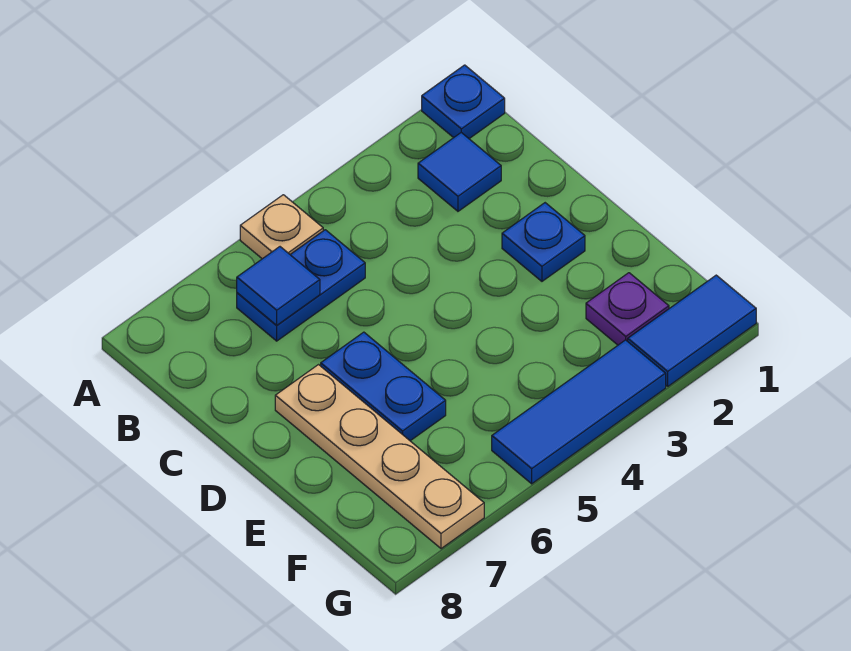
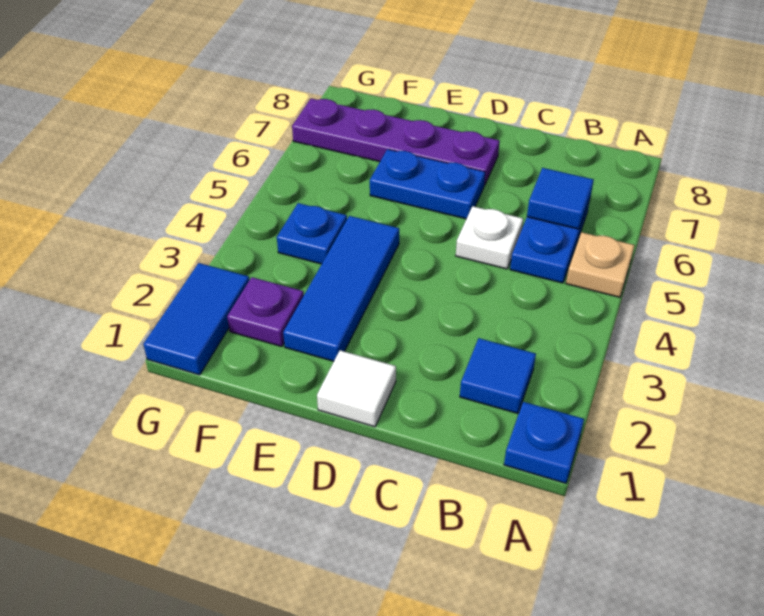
none -> white 1x1 plate [456,206,523,269]
none -> white 1x1 tile [317,350,396,427]
blue 1x1 plate [502,203,585,281] -> blue 1x1 plate moved to [277,203,347,264]
tan 1x4 plate [275,365,484,549] -> purple 1x4 plate [292,98,500,186]
blue 1x3 tile [492,340,666,484] -> blue 1x3 tile moved to [283,216,399,361]

